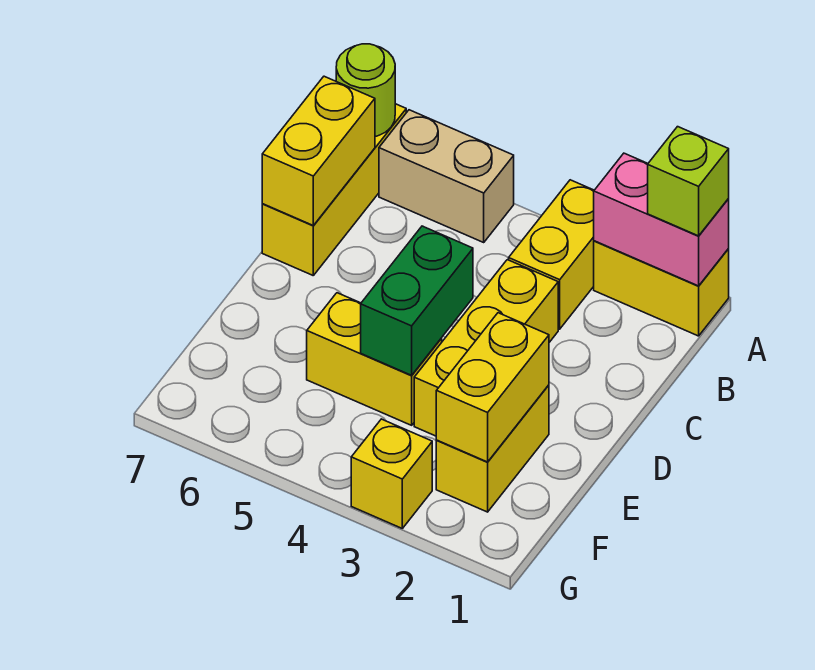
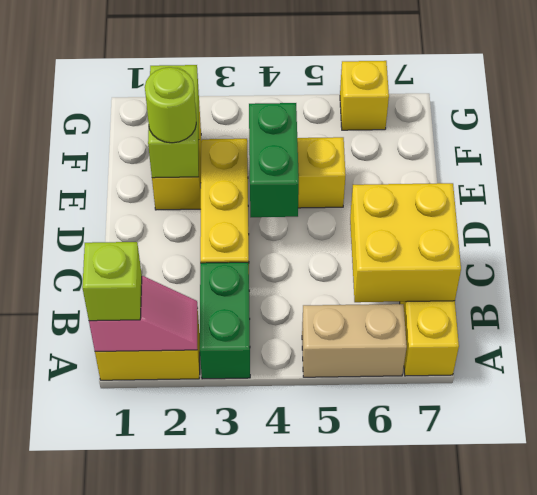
pink 1x2 brick [594,153,729,286] -> pink 1x2 slope [89,276,198,351]
yellow 1x2 brick [509,180,594,329] -> green 1x2 brick [200,262,250,379]
lime 1x1 round brick [336,44,395,136] -> lime 1x1 round brick moved to [145,67,196,143]
yellow 1x2 brick [262,76,375,226] -> yellow 2x2 brick [350,183,461,302]
yellow 1x2 brick [436,313,549,462] -> lime 1x2 brick [148,65,199,178]
yellow 1x1 brick [351,419,432,528] -> yellow 1x1 brick moved to [340,61,389,130]

